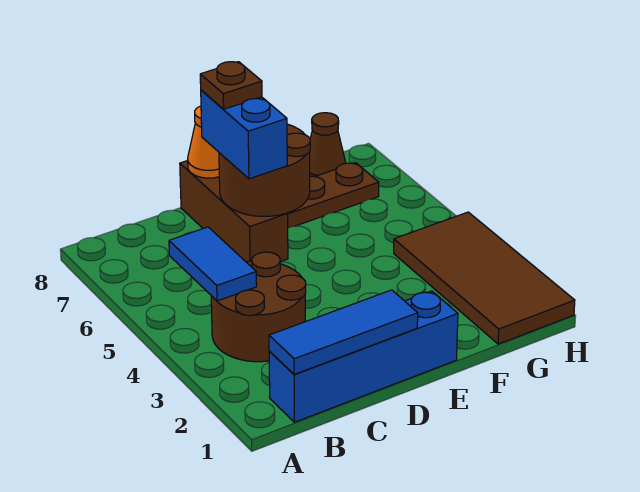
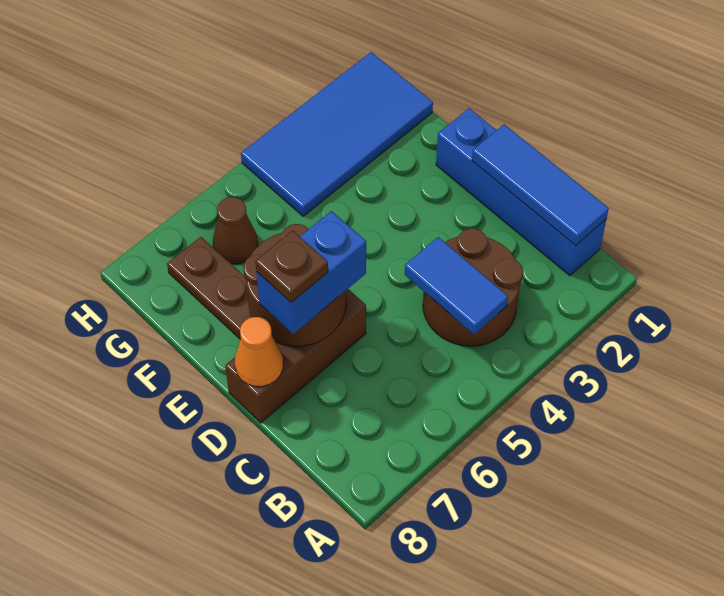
blue 1x2 tile [169,227,257,301] -> blue 1x2 tile turned to [405,237,508,335]
brown 2x4 tile [394,212,575,344] -> blue 2x4 tile [241,52,433,216]
brown 1x1 cone [310,113,346,177] -> brown 1x1 cone moved to [213,197,258,264]

